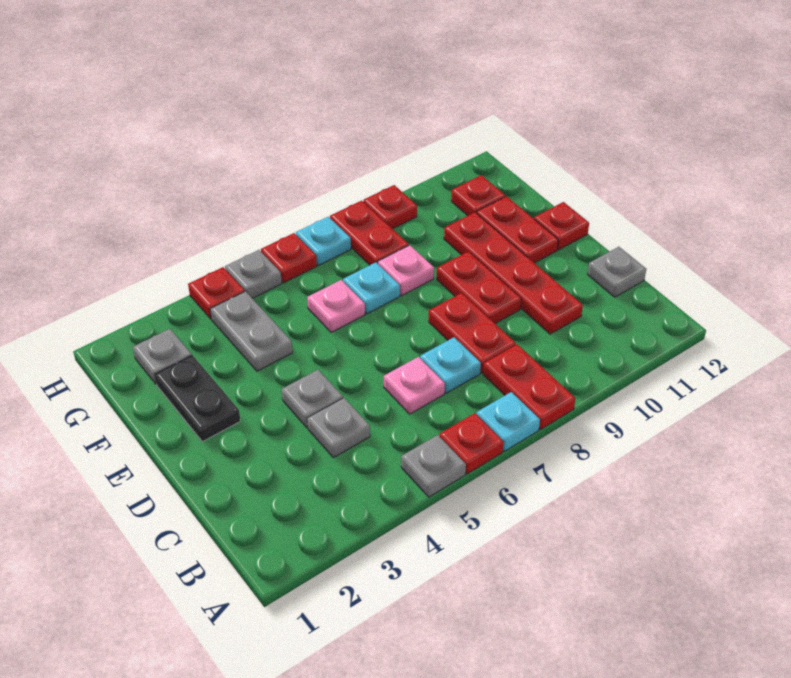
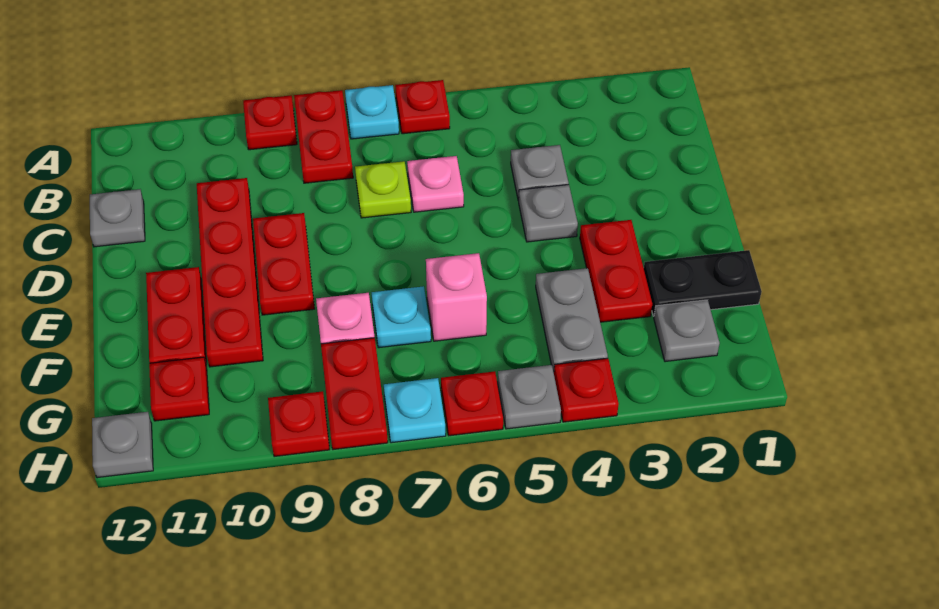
grey 1x1 plate [401,435,466,497] -> grey 1x1 plate moved to [92,412,153,478]
cyan 1x1 plate [420,337,481,393] -> lime 1x1 plate [355,161,411,218]
red 1x2 plate [429,293,516,373] -> red 1x2 plate moved to [580,220,652,322]
black 1x2 plate [155,355,240,442] -> black 1x2 plate turned to [644,250,762,316]
red 1x1 plate [534,202,589,250] -> red 1x1 plate moved to [243,96,297,150]
pink 1x1 plate [307,280,365,333] -> pink 1x1 brick [426,253,487,341]

